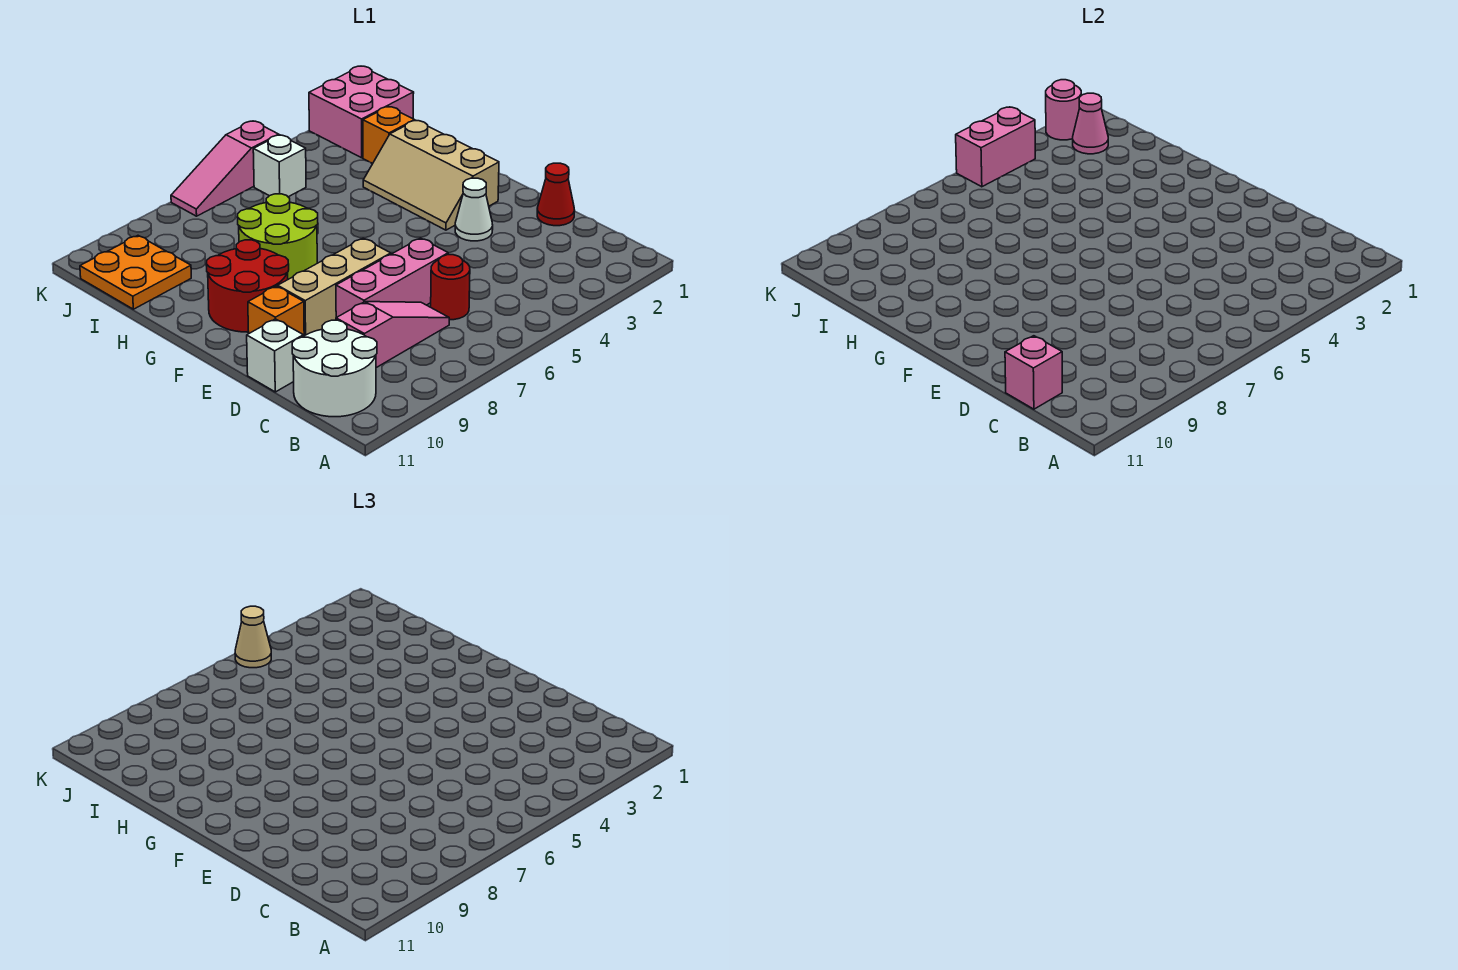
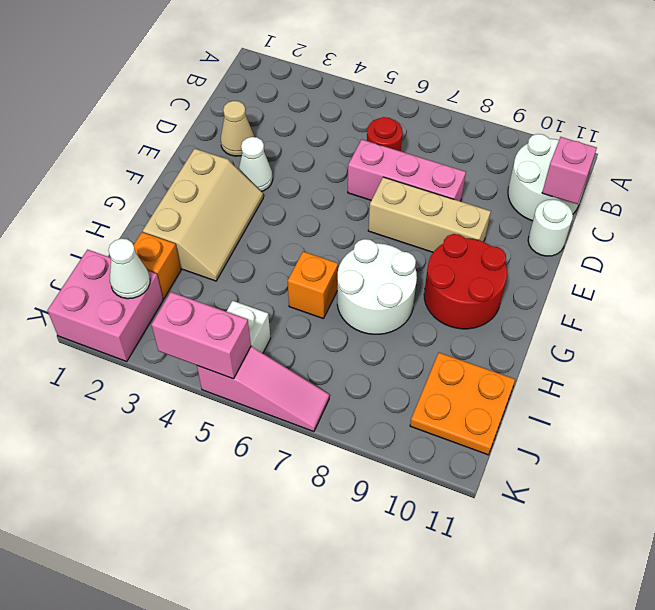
pink 1x3 slope [336,302,449,368] -> none
red 1x1 cone [537,163,575,226] -> none
white 1x1 brick [247,319,303,392] -> white 1x1 round brick [528,200,573,256]
orange 1x1 brick [248,286,304,336] -> orange 1x1 brick moved to [288,251,338,319]
lime 2x2 round brick [237,194,318,279] -> white 2x2 round brick [337,239,417,334]
pink 1x1 cone [1073,93,1108,154] -> white 1x1 cone [108,239,150,299]
pink 1x1 round brick [1046,80,1081,140] -> none
tan 1x1 cone [235,606,271,668] -> tan 1x1 cone moved to [221,101,254,156]

